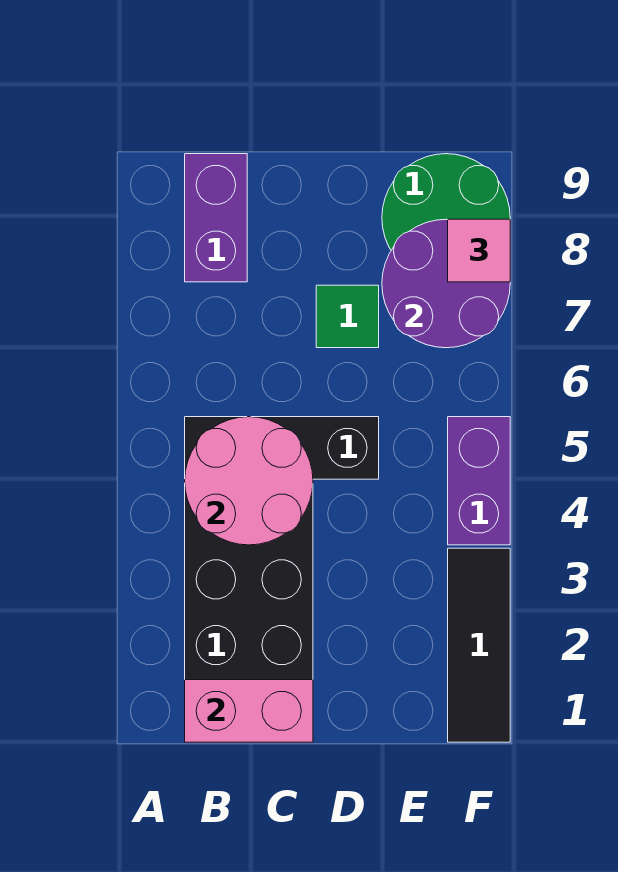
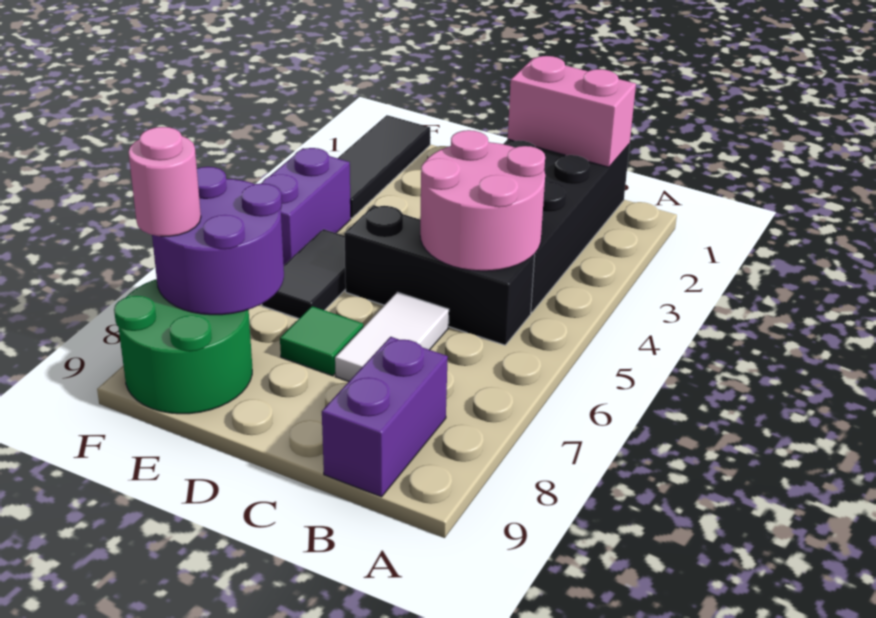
none -> white 1x2 tile [335,292,449,381]
none -> black 1x2 tile [262,229,346,319]
pink 1x1 tile [448,219,510,282] -> pink 1x1 round brick [129,127,201,236]

